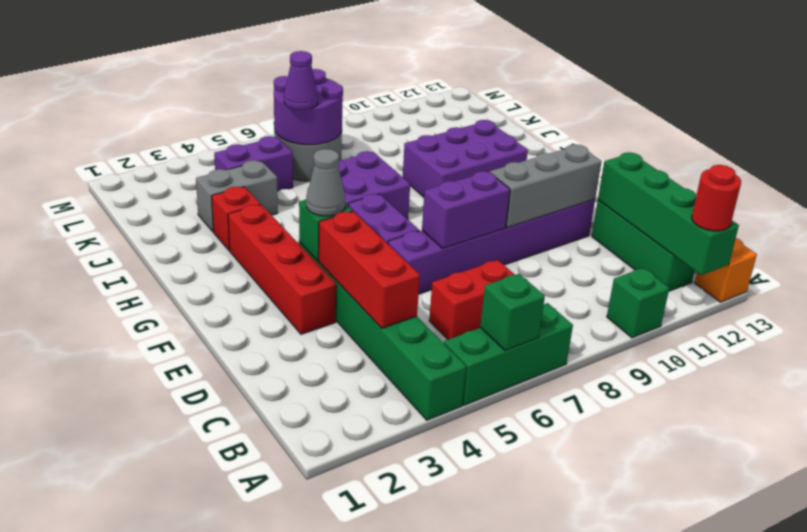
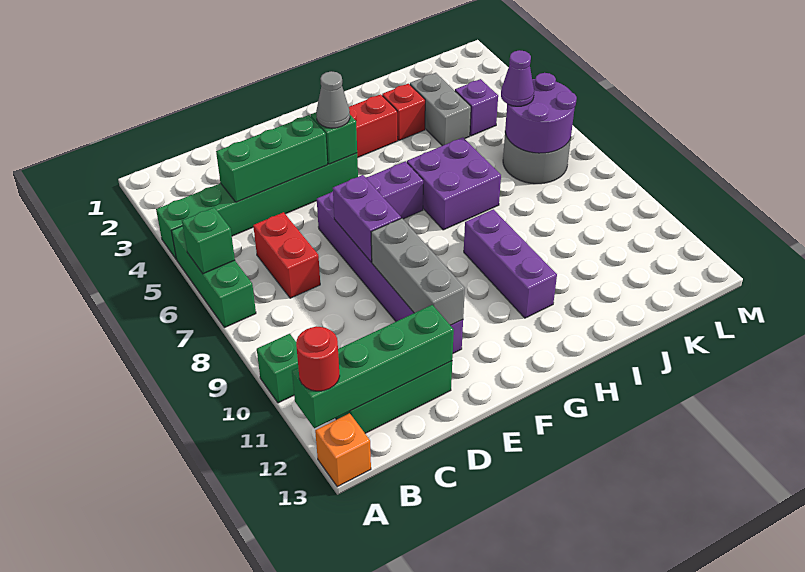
red 1x3 brick [319,211,420,328] -> green 1x3 brick [216,115,327,202]
purple 2x3 brick [403,120,528,197] -> purple 1x3 brick [464,209,557,318]
purple 1x2 brick [214,136,293,192] -> purple 1x1 brick [455,79,498,136]

